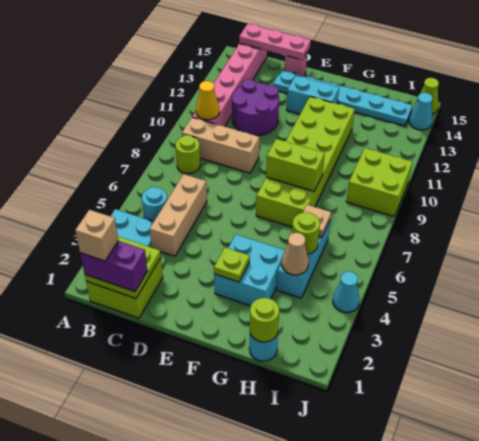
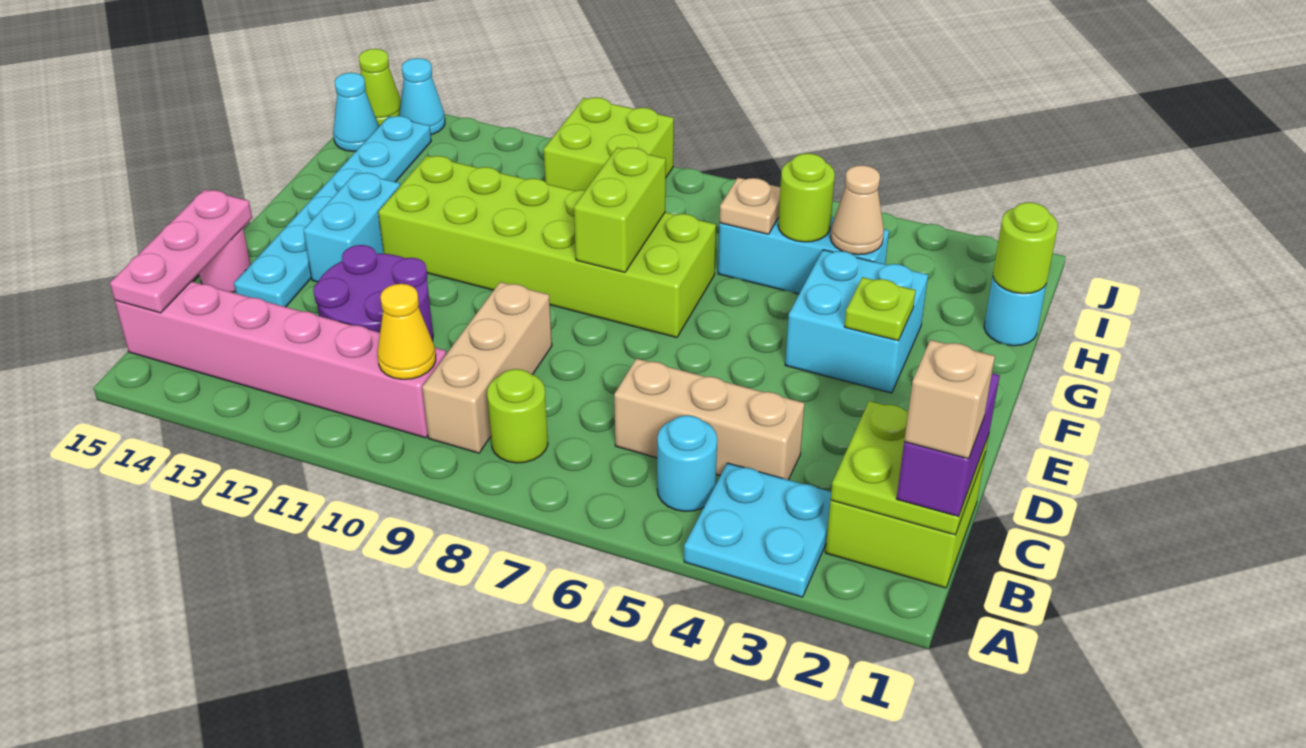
cyan 1x1 cone [333,271,360,313] -> cyan 1x1 cone moved to [333,73,379,151]

